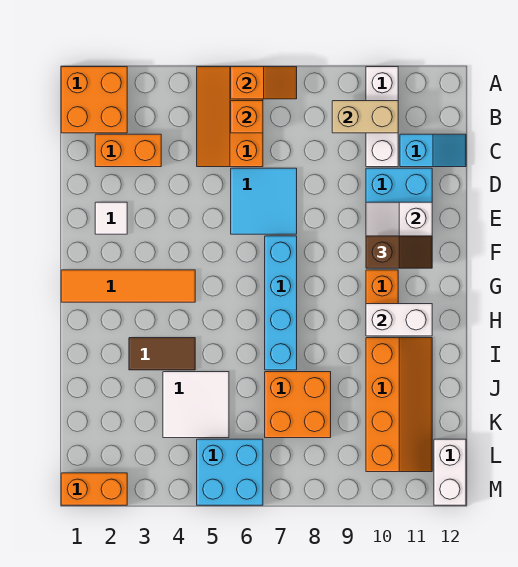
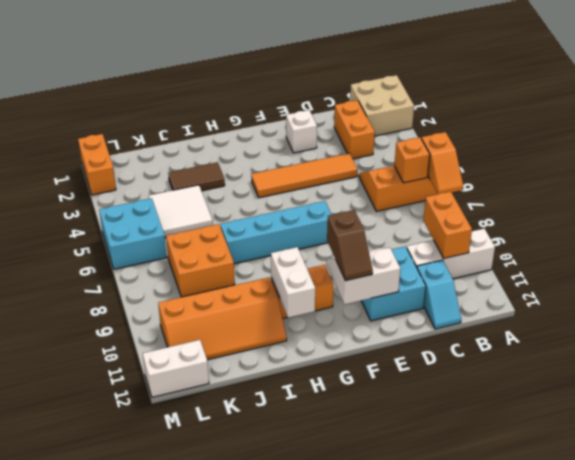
orange 2x2 brick [61,67,127,133] -> tan 2x2 brick [350,75,414,136]
tan 1x2 brick [332,101,398,133] -> orange 1x2 brick [423,191,472,258]
cyan 2x2 tile [231,168,297,234] -> none
white 1x1 tile [95,202,127,234] -> white 1x1 brick [286,110,317,153]
orange 1x4 tile [61,270,195,302] -> orange 1x4 tile turned to [251,153,358,198]
brown 1x2 tile [129,338,195,370] -> brown 1x2 tile turned to [168,162,225,191]

